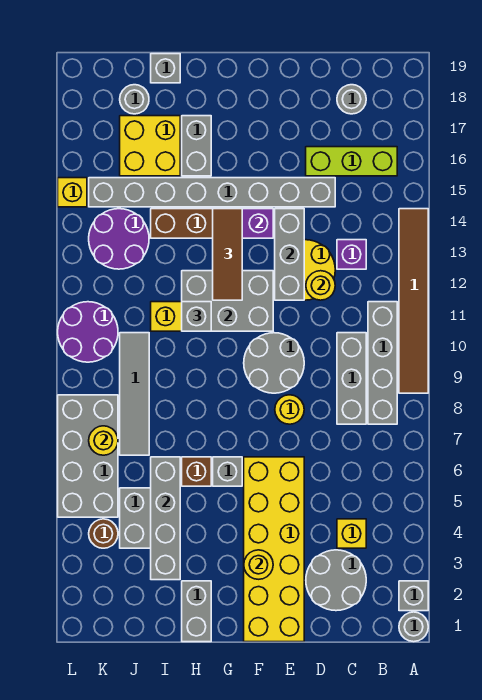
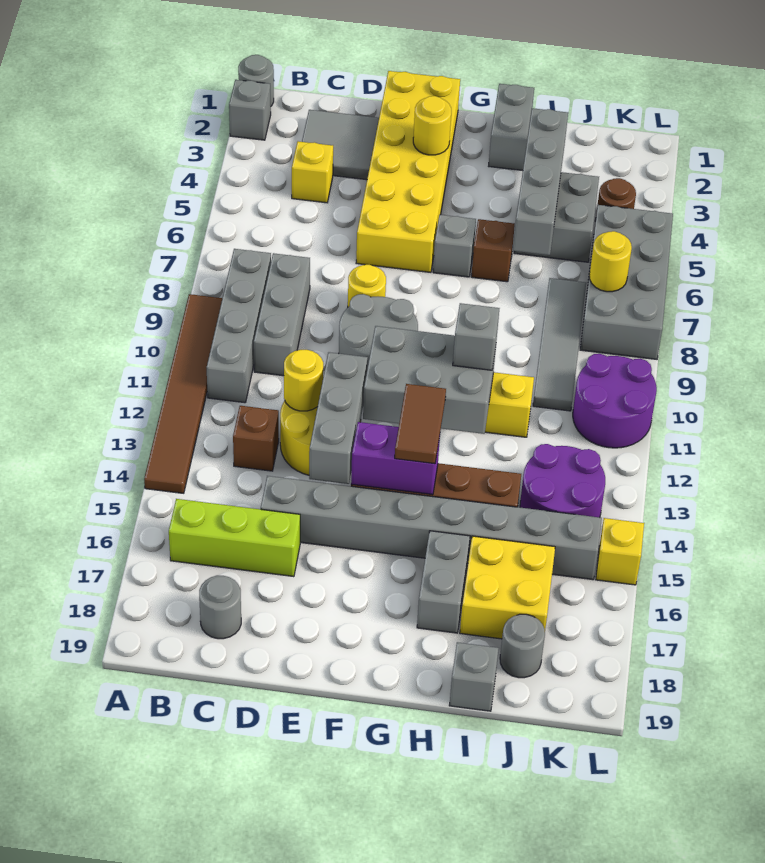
grey 2x2 round brick [306,550,366,611] -> grey 2x2 tile [302,110,379,180]
purple 1x1 brick [337,240,366,269] -> brown 1x1 brick [233,406,279,471]
brown 1x3 tile [213,209,242,300] -> brown 1x2 tile [395,384,446,464]

